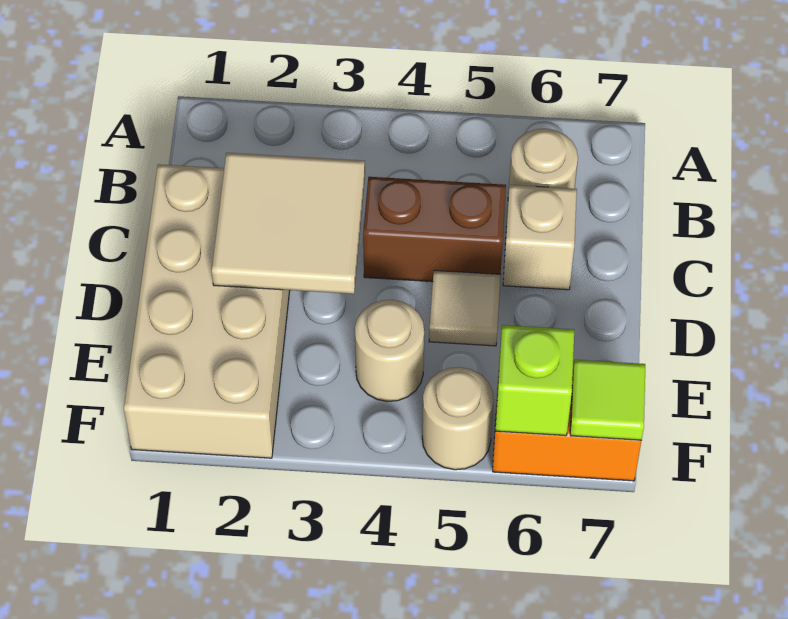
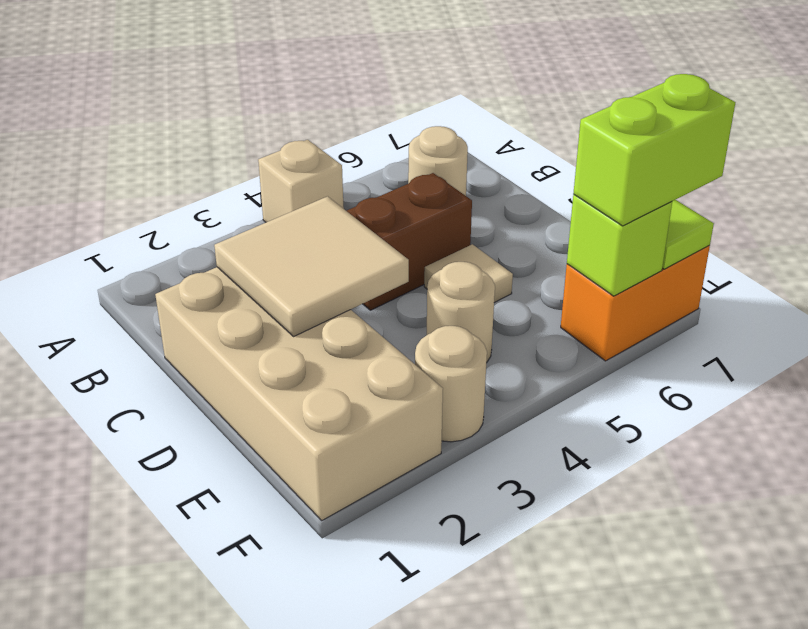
tan 1x1 brick [503,185,577,290] -> tan 1x1 brick moved to [258,140,344,222]
tan 1x1 round brick [422,367,494,470] -> tan 1x1 round brick moved to [415,326,487,442]
none -> lime 1x2 brick [573,74,735,226]

